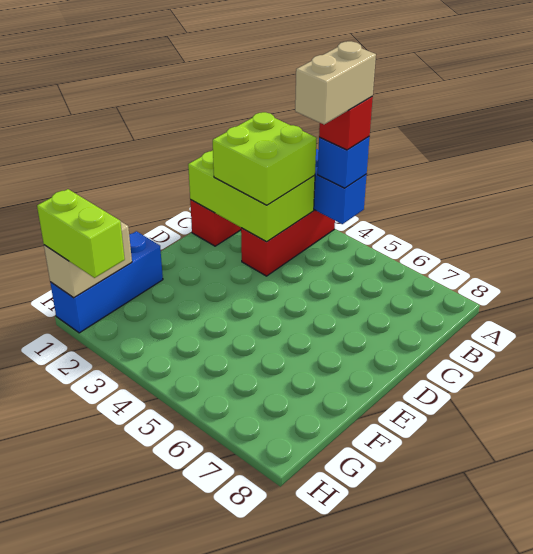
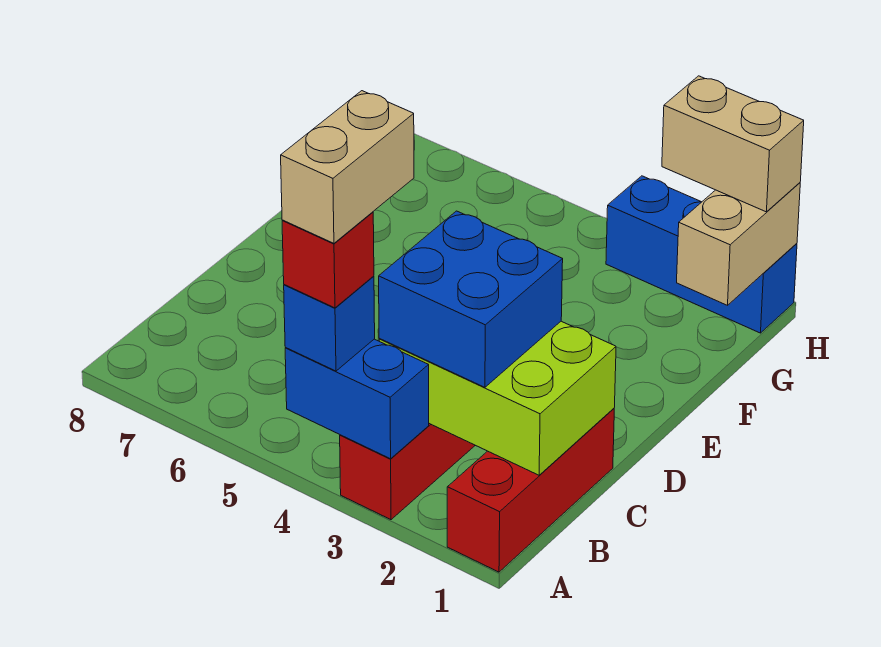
lime 2x2 brick [213,112,317,205] -> blue 2x2 brick [379,211,563,387]
blue 1x3 brick [50,231,163,333] -> blue 1x3 brick turned to [606,176,797,333]
lime 1x2 brick [37,189,125,278] -> tan 1x2 brick [662,76,804,212]

